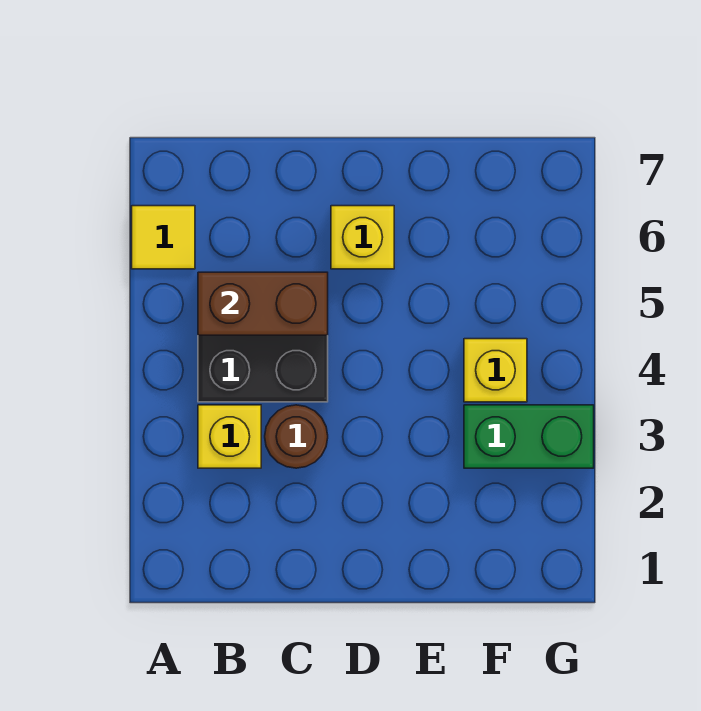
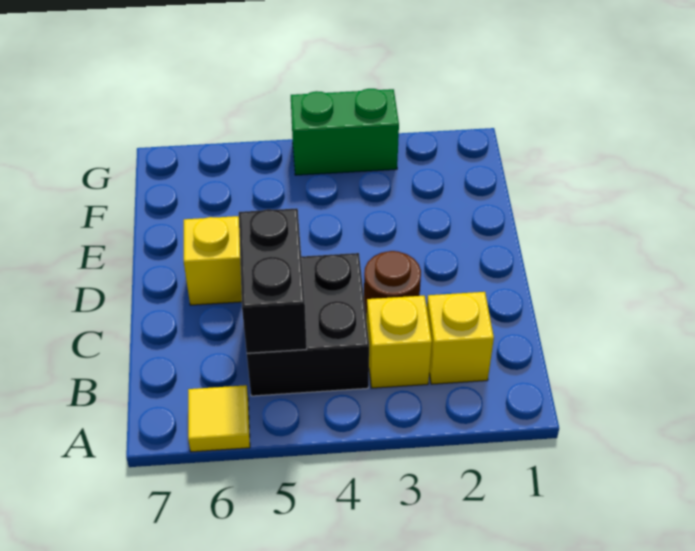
brown 1x2 brick [198,272,328,335] -> black 1x2 brick [239,208,307,353]
green 1x2 brick [464,405,594,468] -> green 1x2 brick turned to [291,89,399,175]
yellow 1x1 brick [464,339,527,402] -> yellow 1x1 brick moved to [427,292,494,384]

